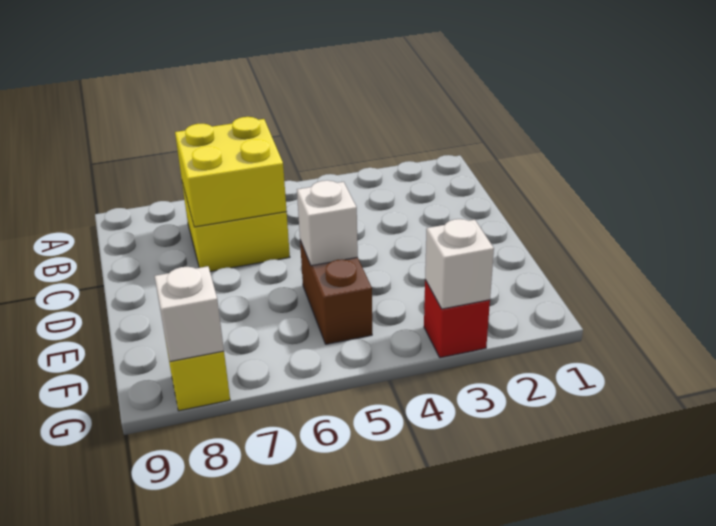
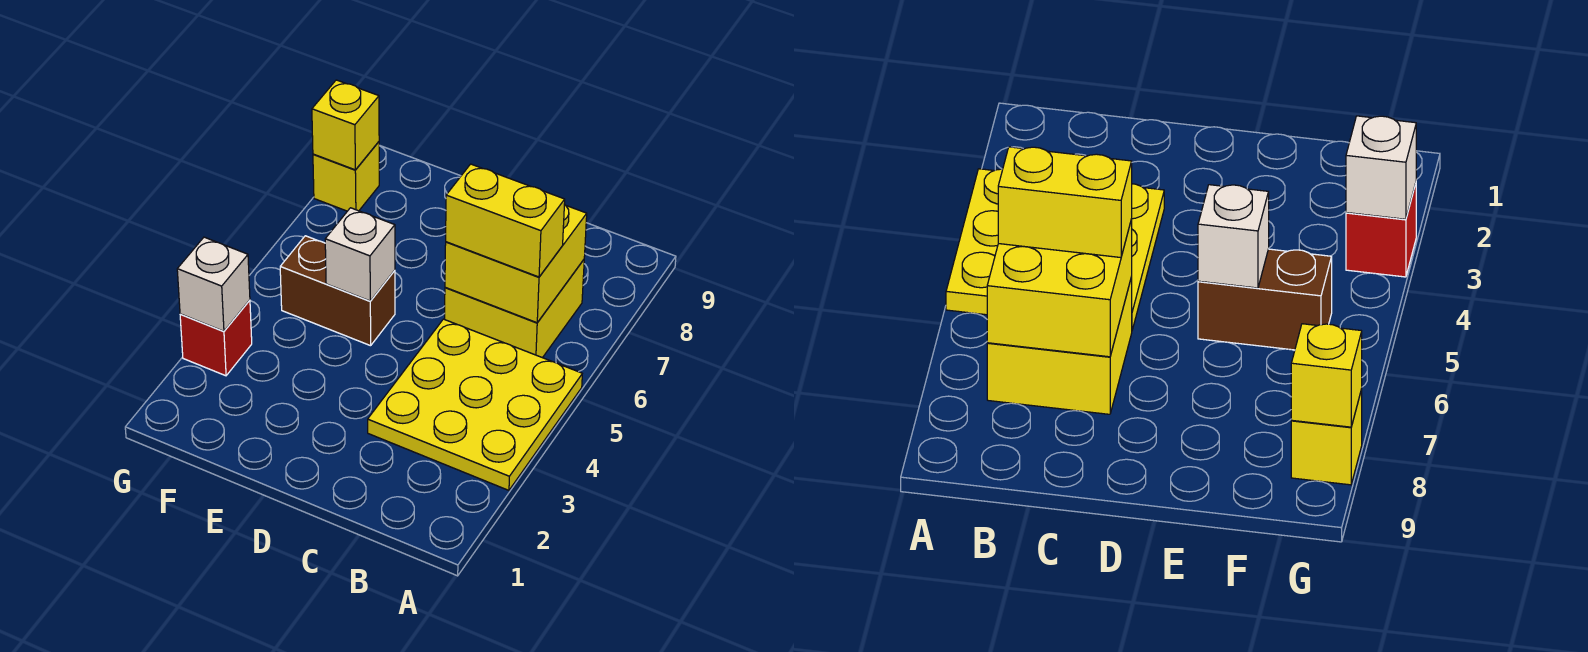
none -> yellow 3x3 plate [368,319,582,490]
none -> yellow 1x2 brick [446,164,565,277]
white 1x1 brick [155,266,224,362] -> yellow 1x1 brick [312,80,379,170]

